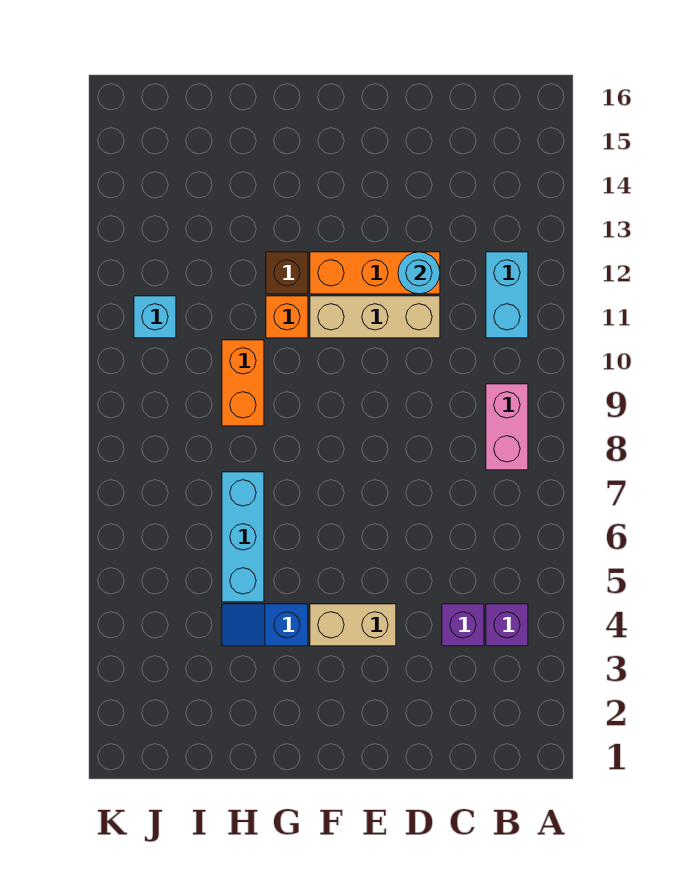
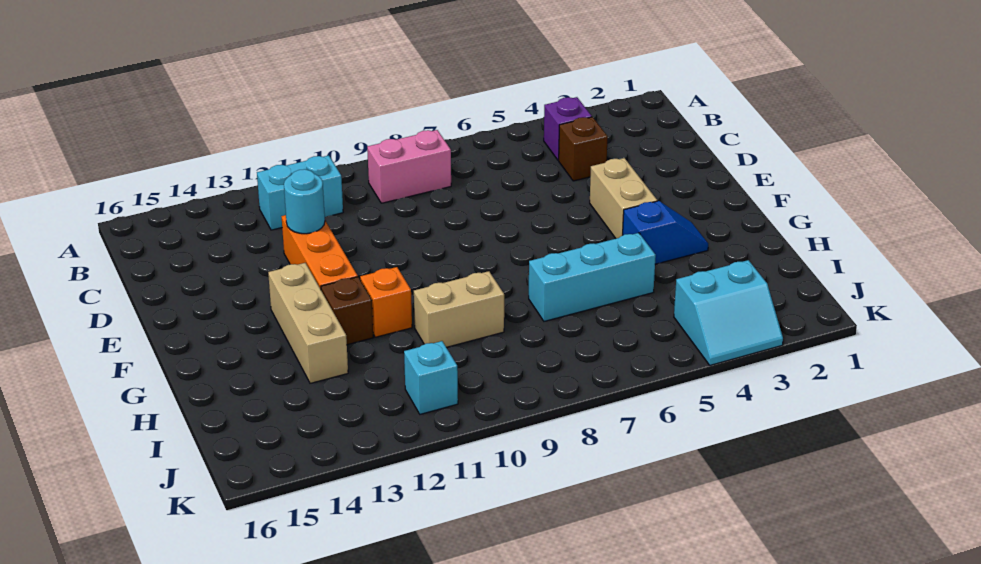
purple 1x1 brick [442,604,484,646] -> brown 1x1 brick [559,117,608,181]
tan 1x3 brick [310,296,440,338] -> tan 1x3 brick moved to [268,263,348,383]
blue 1x2 slope [222,604,308,646] -> blue 1x2 slope turned to [623,201,708,264]
orange 1x2 brick [222,340,264,426] -> tan 1x2 brick [414,271,504,347]
none -> cyan 2x2 slope [674,260,783,365]

